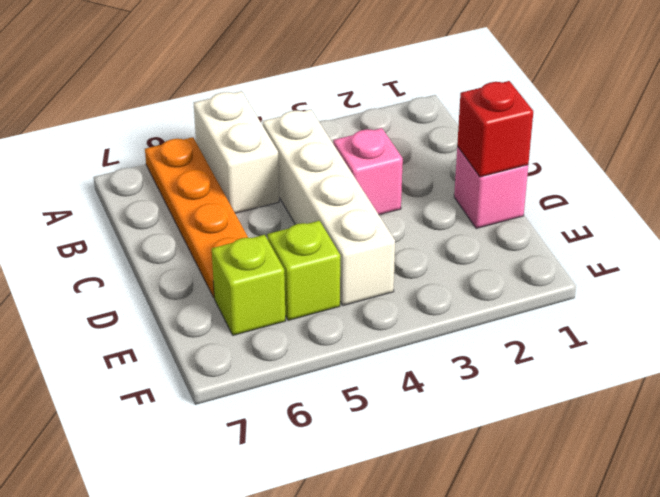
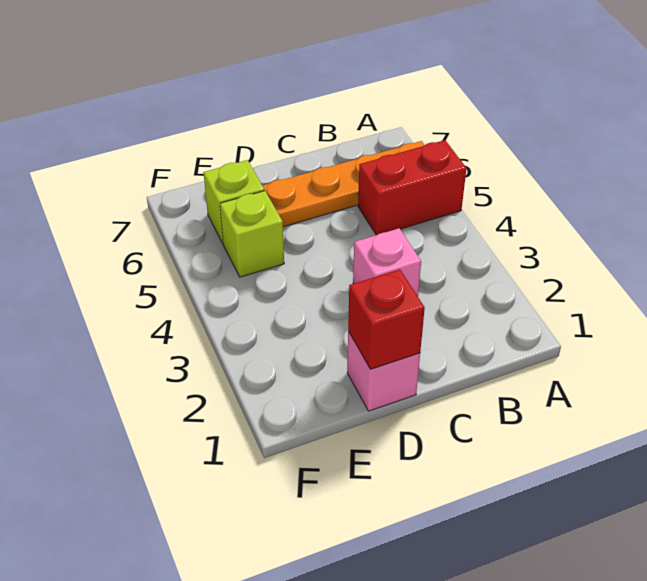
white 1x2 brick [194,91,279,213] -> red 1x2 brick [358,140,467,235]
white 1x4 brick [263,110,395,306] -> none

